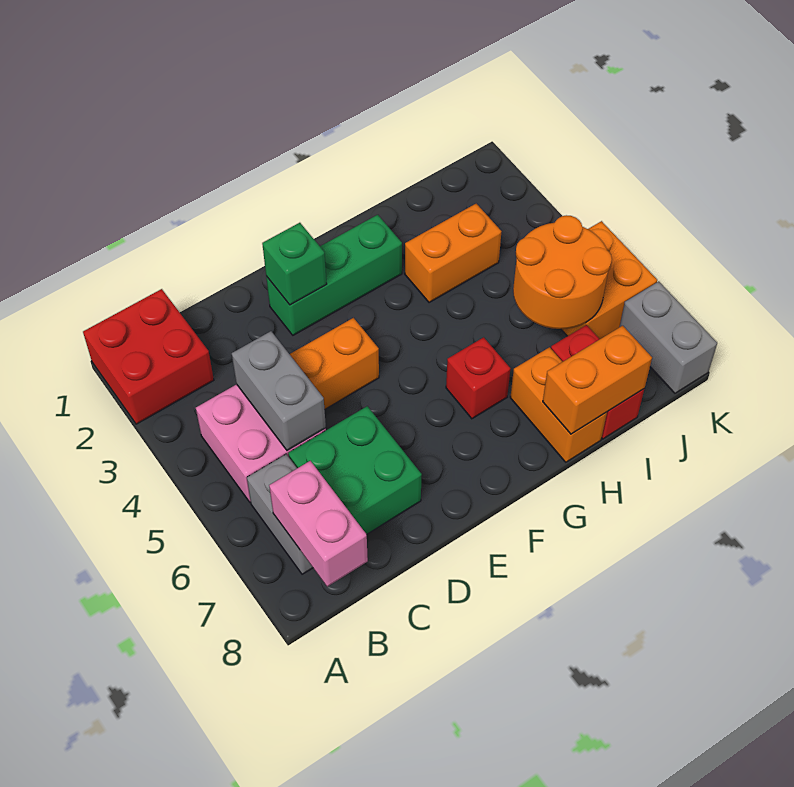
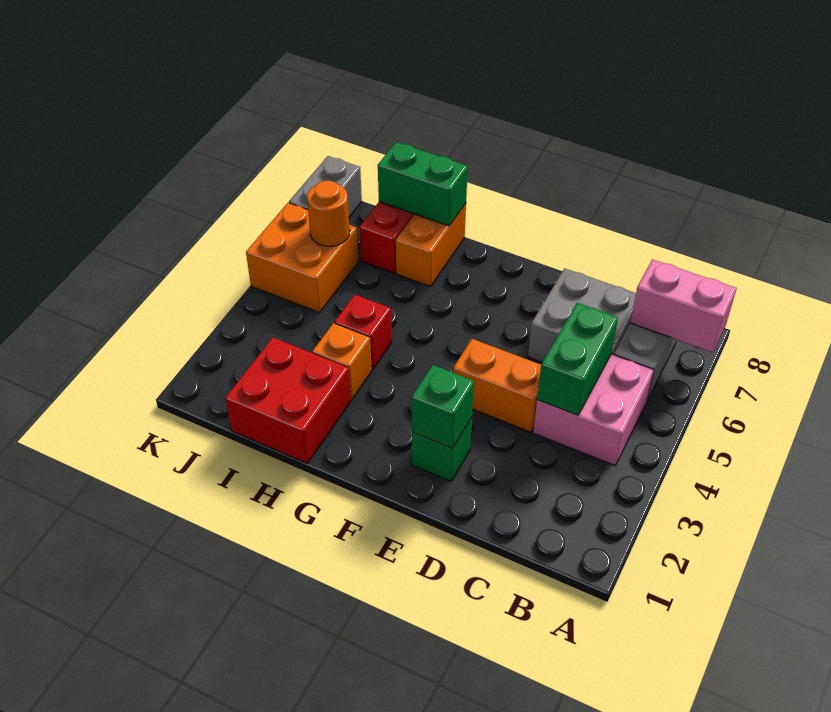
red 2x2 brick [83,289,214,424] -> red 2x2 brick moved to [225,338,351,463]
pink 1x2 brick [269,461,368,587] -> pink 1x2 brick turned to [630,260,737,352]
grey 1x2 brick [232,331,326,451] -> green 1x2 brick [537,303,618,415]
green 2x2 brick [288,406,422,534] -> grey 2x2 brick [528,268,636,362]
green 1x3 brick [266,215,402,335] -> green 1x1 brick [412,417,472,481]
red 1x1 brick [446,337,510,419] -> red 1x1 brick moved to [335,295,392,370]
orange 1x2 brick [405,204,501,303] -> orange 1x1 brick [312,323,372,400]
orange 1x2 brick [543,326,652,434] -> green 1x2 brick [378,142,468,226]
orange 2x2 round brick [513,215,612,329] -> orange 1x1 round brick [307,181,350,246]

